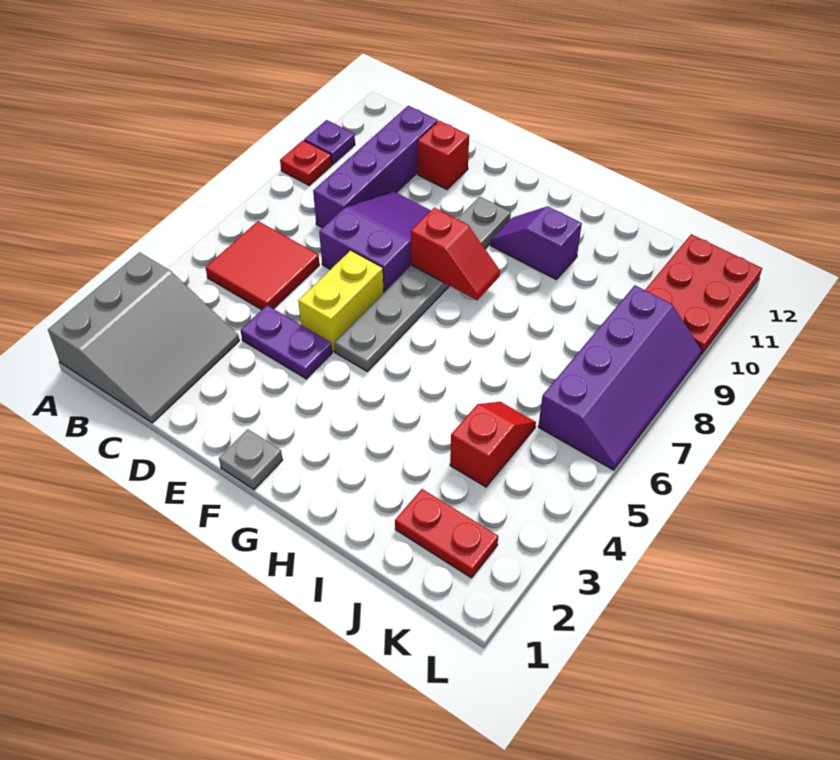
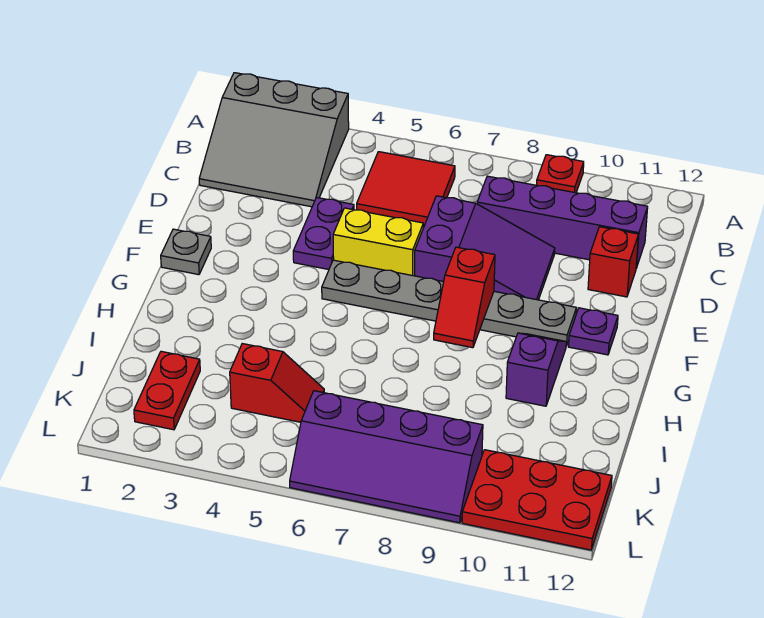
purple 1x1 plate [304,120,355,164] -> purple 1x1 plate moved to [569,308,618,355]

